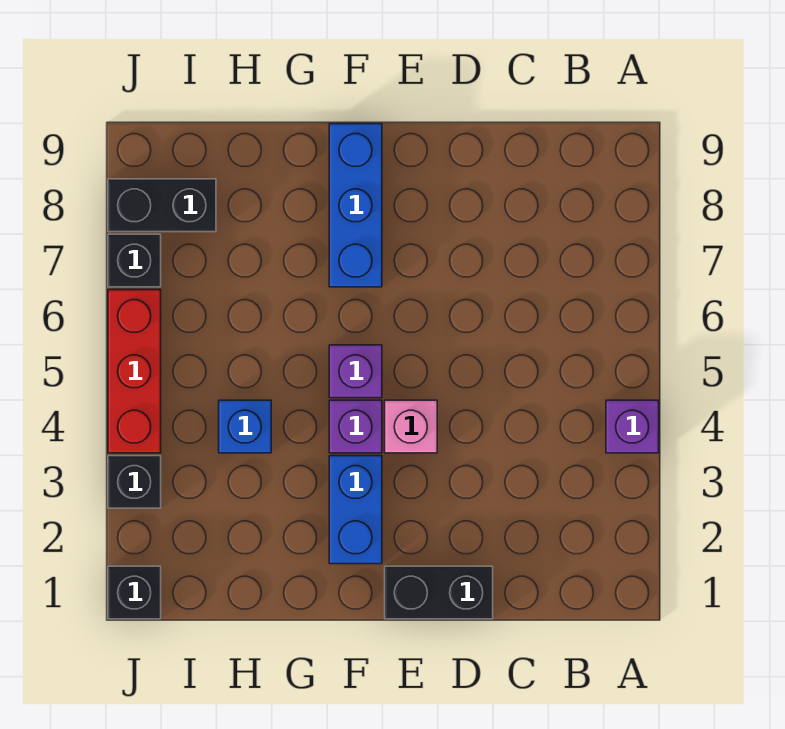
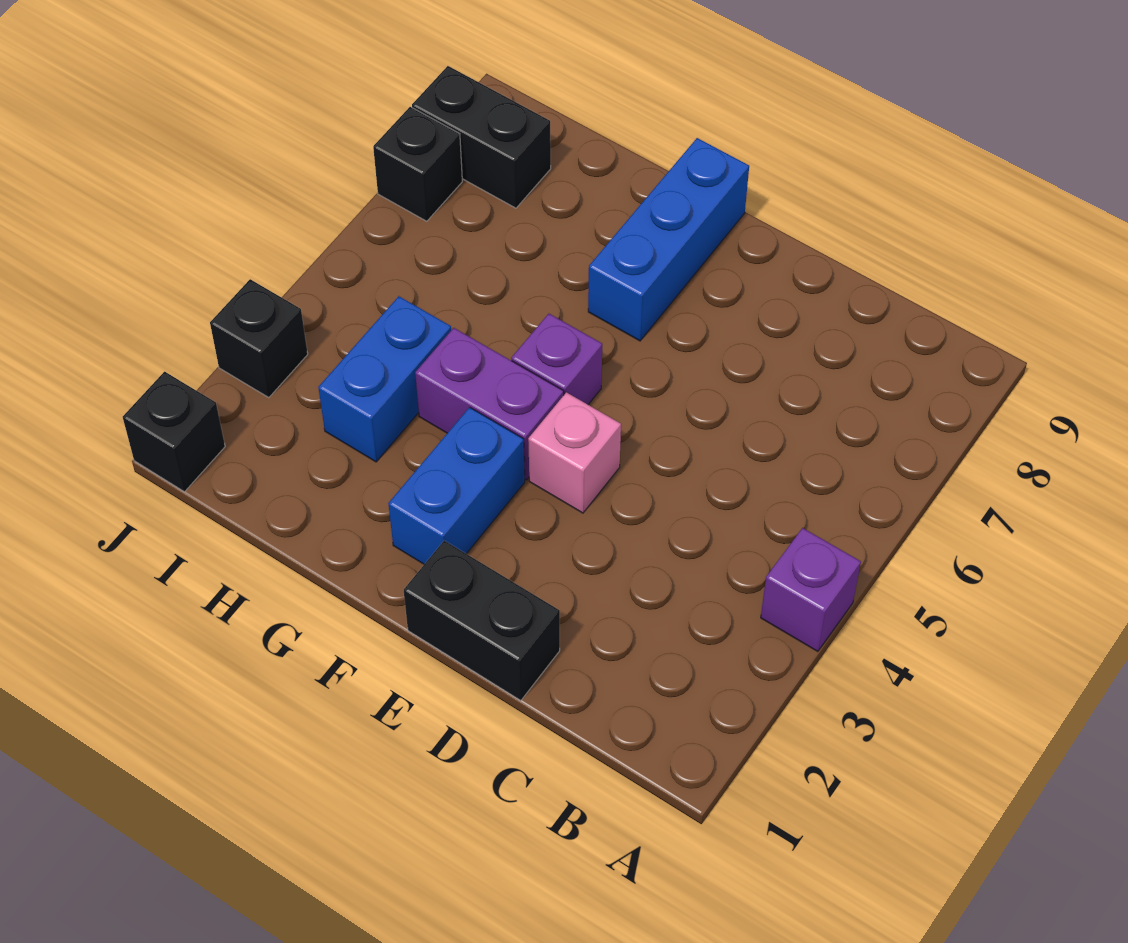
purple 1x1 brick [329,400,382,453] -> purple 1x2 brick [415,328,564,480]
blue 1x1 brick [219,400,271,453] -> blue 1x2 brick [318,296,451,462]
red 1x3 brick [108,290,161,453] -> none

